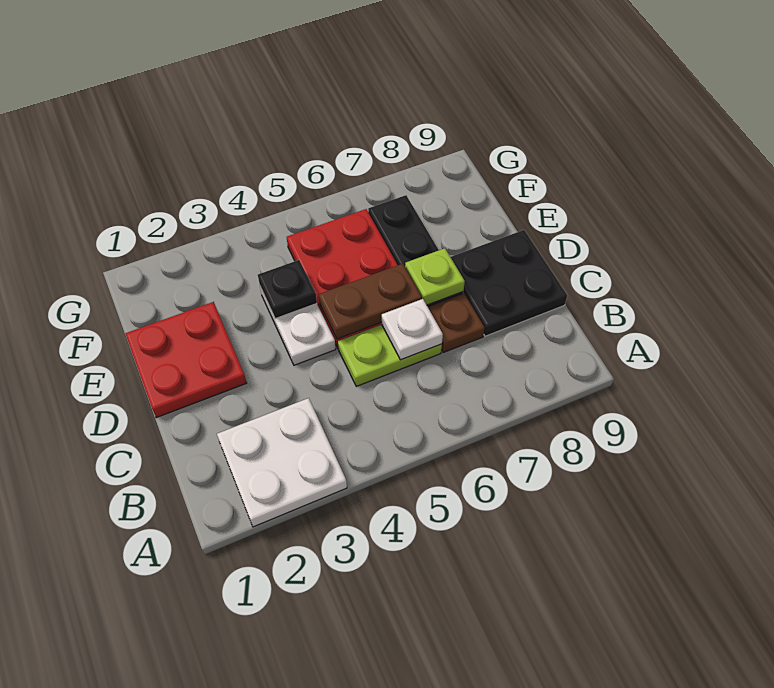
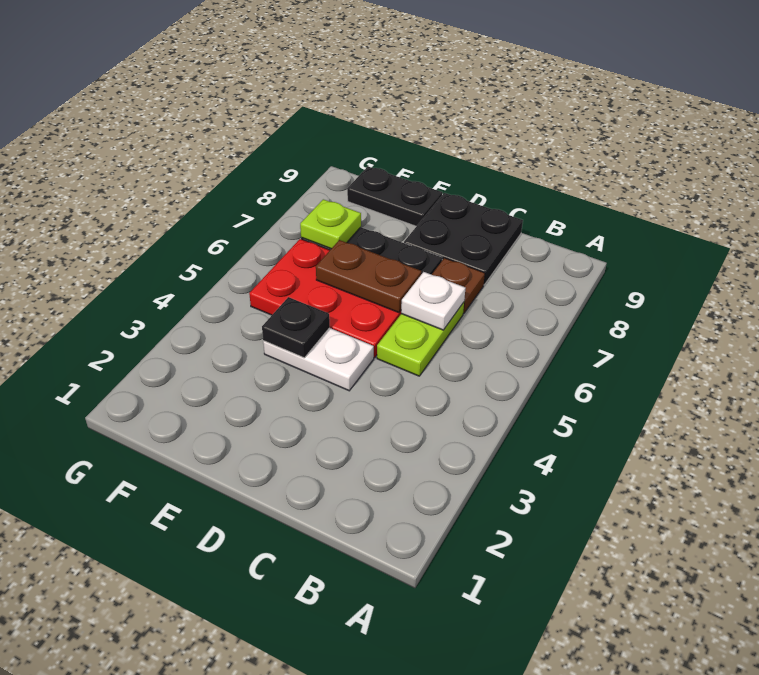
white 2x2 plate [217,398,347,527] -> none
red 2x2 plate [125,302,247,418] -> none
brown 1x2 plate [319,264,422,339] -> brown 1x2 plate turned to [316,240,421,313]
lime 1x1 plate [405,248,465,305] -> lime 1x1 plate moved to [300,199,361,249]
none -> black 1x2 plate [347,167,442,226]

